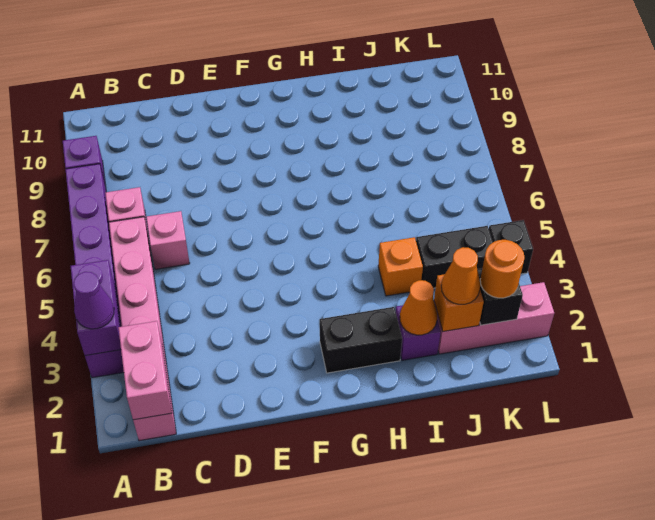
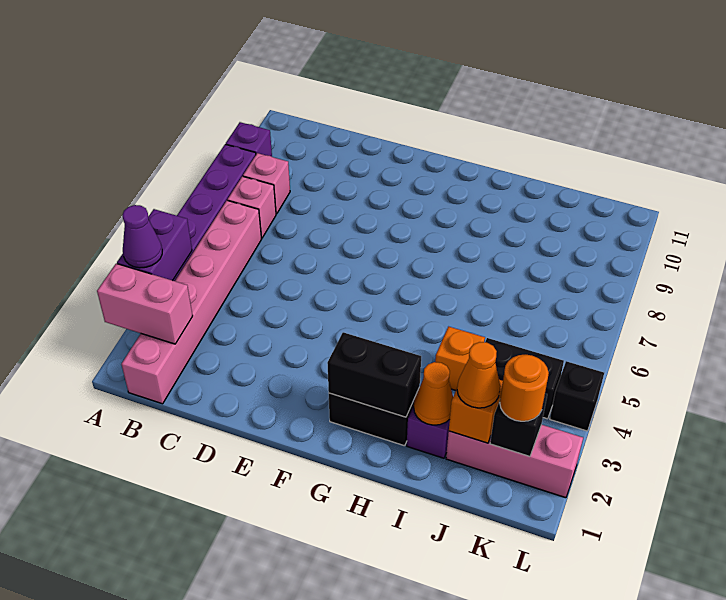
pink 1x2 brick [118,321,172,420] -> pink 1x2 brick turned to [97,264,193,344]
pink 1x1 brick [146,211,190,269] -> pink 1x1 brick moved to [243,153,290,214]
none -> black 1x2 brick [327,332,421,417]

